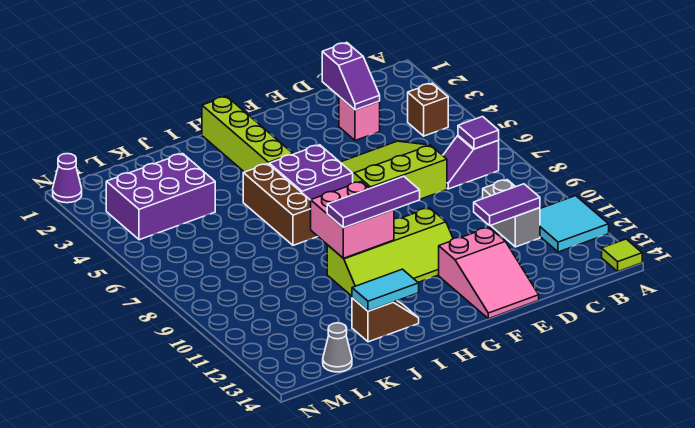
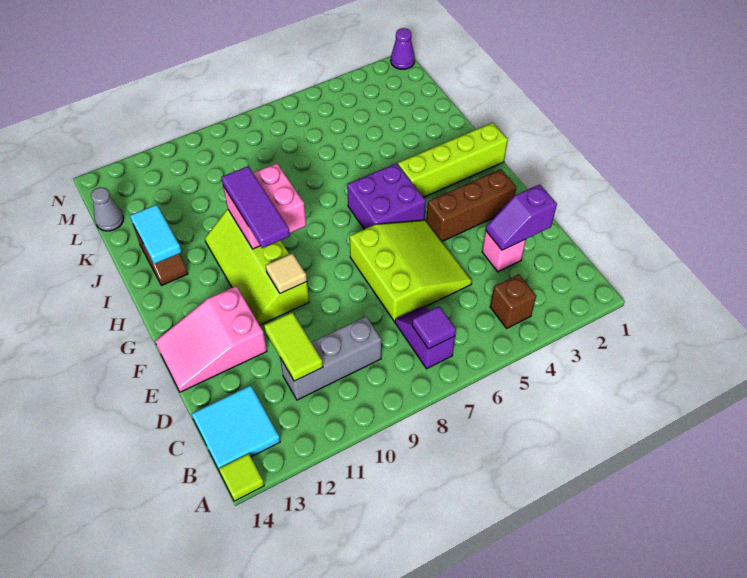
cyan 2x2 tile [540,196,609,252] -> cyan 2x2 tile moved to [192,385,280,470]
grey 1x2 brick [483,180,540,247] -> grey 1x3 brick [280,316,382,400]
purple 1x2 tile [474,184,540,226] -> lime 1x2 tile [264,312,323,381]
none -> tan 1x1 tile [266,253,307,294]
brown 1x3 brick [243,164,318,245] -> brown 1x3 brick moved to [426,169,516,241]
purple 2x3 brick [106,154,215,240] -> none

